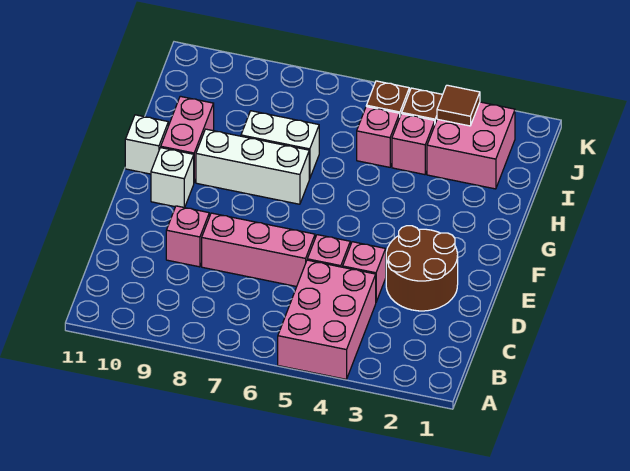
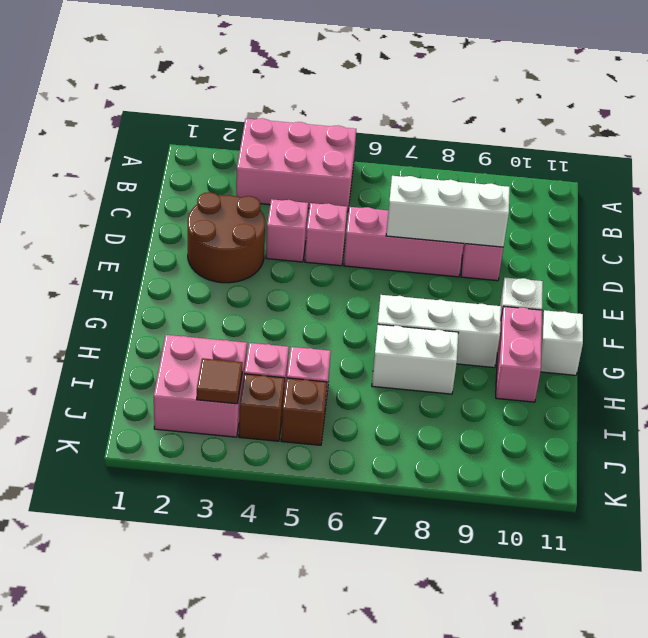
pink 2x3 brick [278,260,376,379] -> pink 2x3 brick turned to [236,118,356,212]
none -> white 1x3 brick [386,176,510,247]

